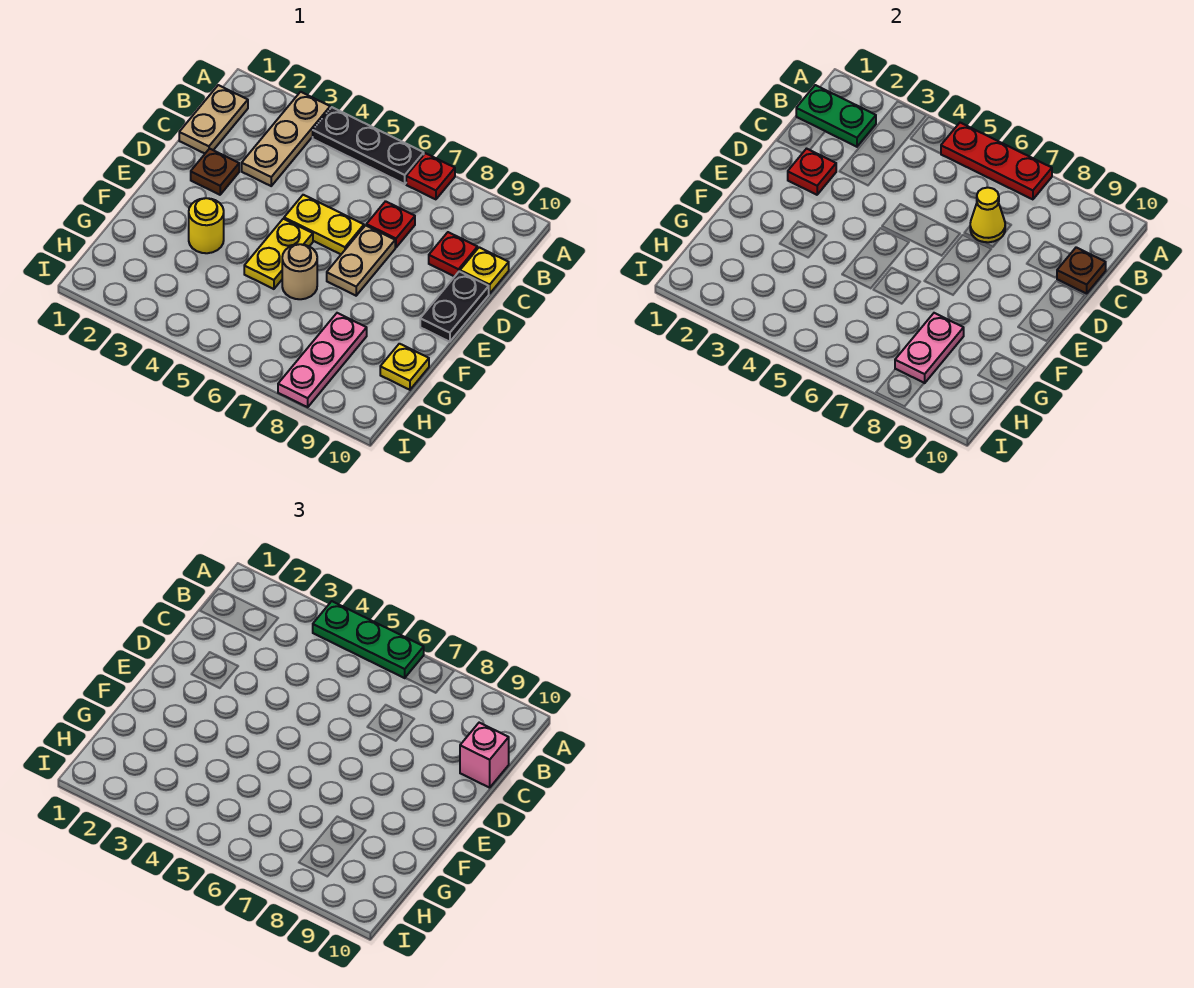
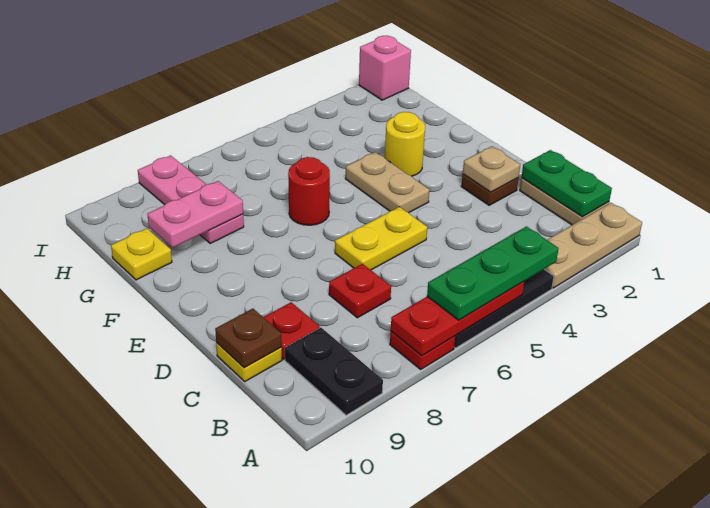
tan 1x3 plate [242,92,330,186] -> tan 1x3 plate turned to [545,203,642,288]
green 1x2 plate [796,85,876,147] -> green 1x2 plate turned to [522,150,612,217]
yellow 1x1 cone [970,188,1005,242] -> none
pink 1x1 brick [460,723,509,788] -> pink 1x1 brick moved to [359,36,411,100]
red 1x1 plate [788,149,836,195] -> tan 1x1 plate [463,146,520,192]
tan 1x2 plate [327,225,395,296] -> tan 1x2 plate moved to [346,152,429,213]
black 1x2 plate [420,271,489,342] -> black 1x2 plate moved to [285,328,383,415]
yellow 1x2 plate [244,219,313,289] -> none
tan 1x1 round brick [282,244,317,299] -> red 1x1 round brick [288,157,330,225]
pink 1x2 plate [895,313,964,383] -> pink 1x2 plate turned to [147,181,243,248]

